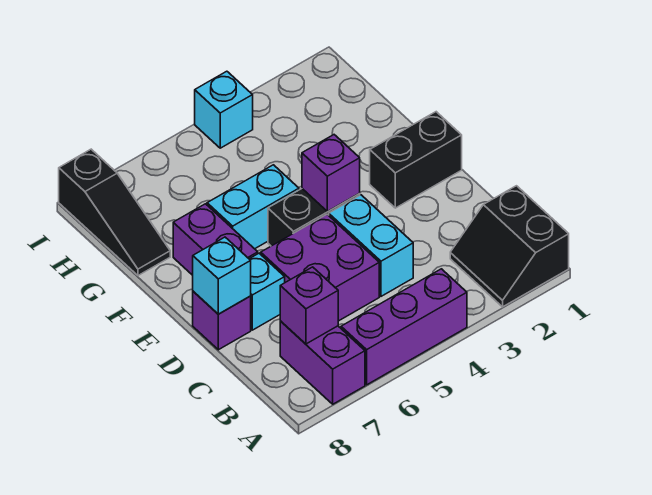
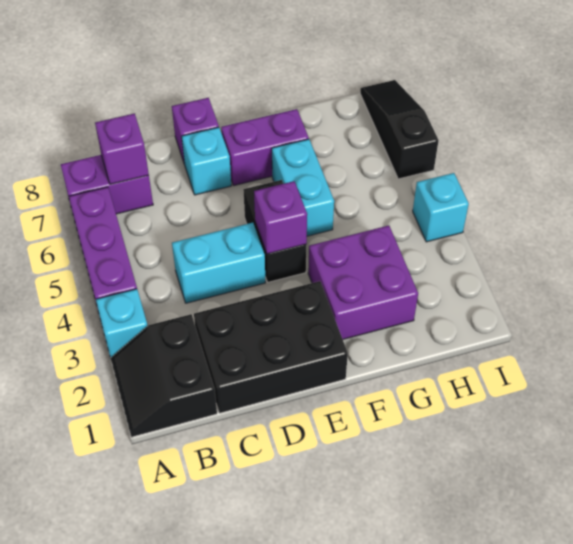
black 2x2 slope [450,186,569,307] -> black 2x2 slope turned to [111,314,217,437]
purple 2x2 brick [261,214,379,321] -> purple 2x2 brick moved to [308,226,418,339]
cyan 1x1 brick [193,237,251,314] -> cyan 1x1 brick moved to [96,289,148,358]
black 1x2 brick [370,112,462,208] -> black 2x3 brick [194,281,348,413]
black 1x3 slope [59,149,170,275] -> black 1x3 slope turned to [360,80,439,179]

